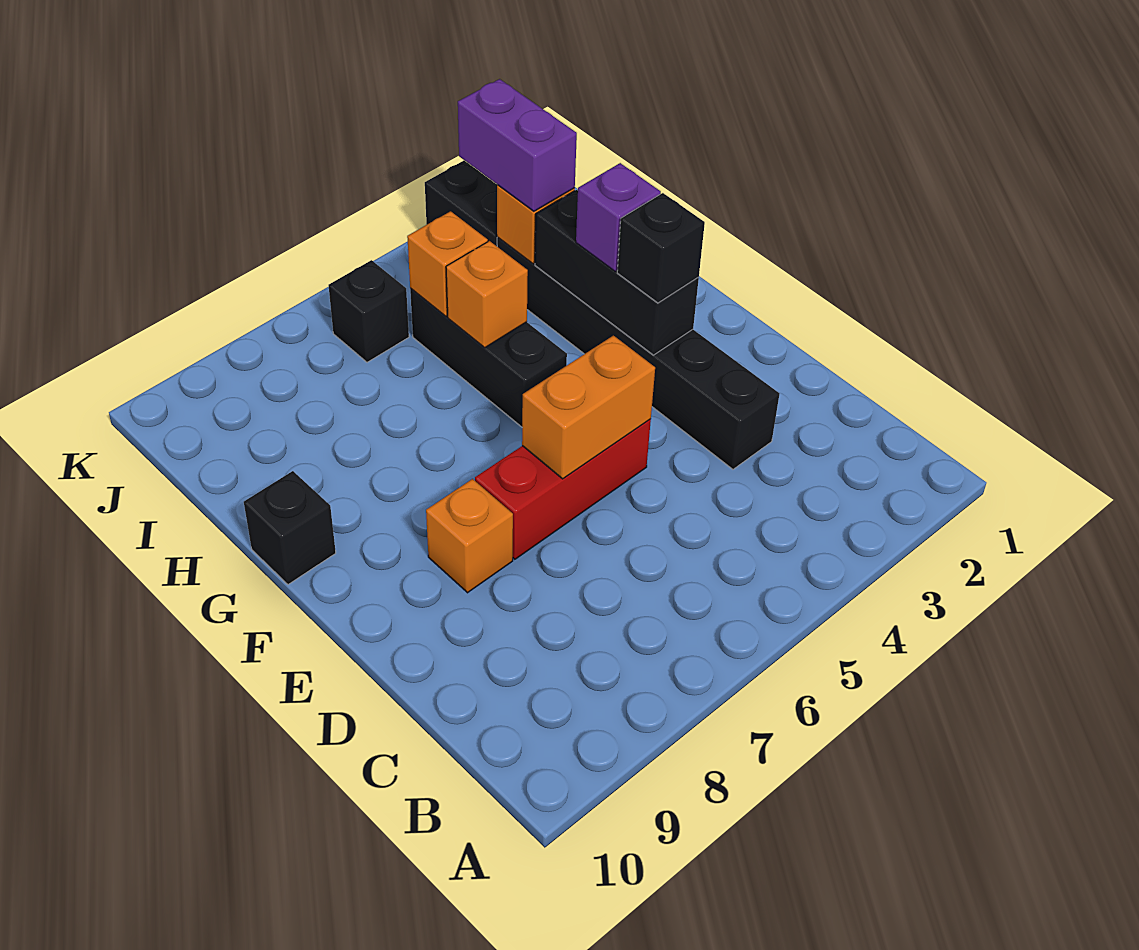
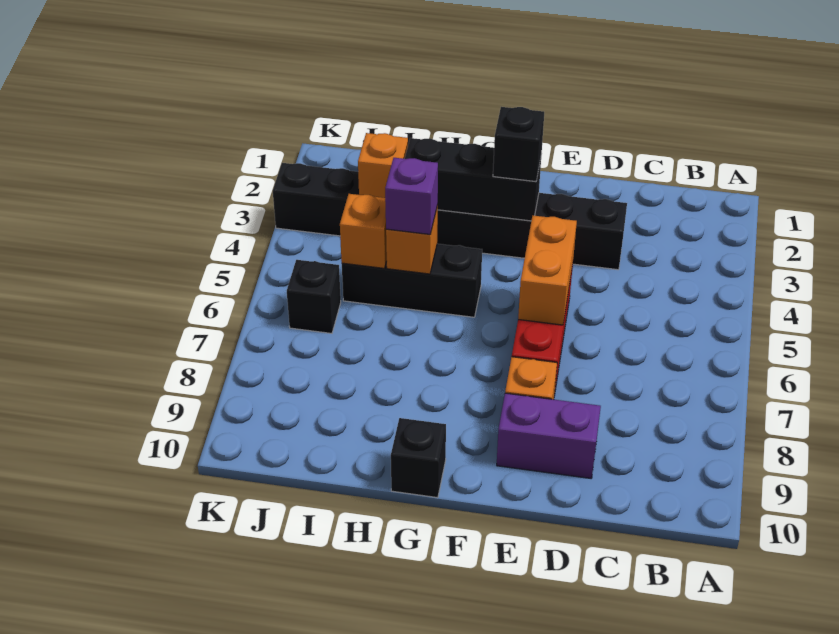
purple 1x1 brick [576,163,661,271] -> purple 1x1 brick moved to [385,158,438,234]
purple 1x2 brick [458,79,577,211] -> purple 1x2 brick moved to [497,393,601,478]

